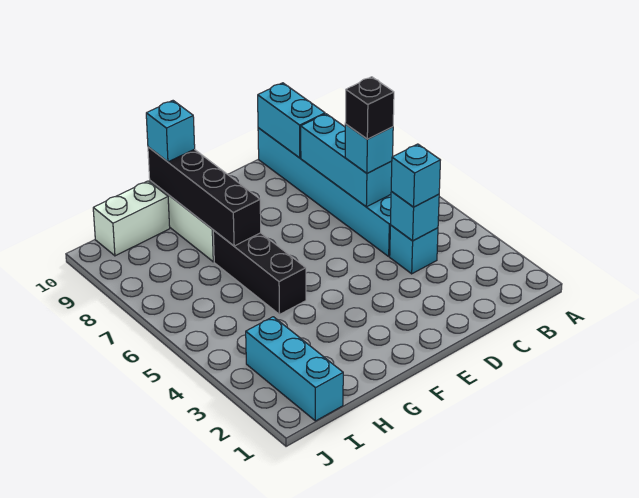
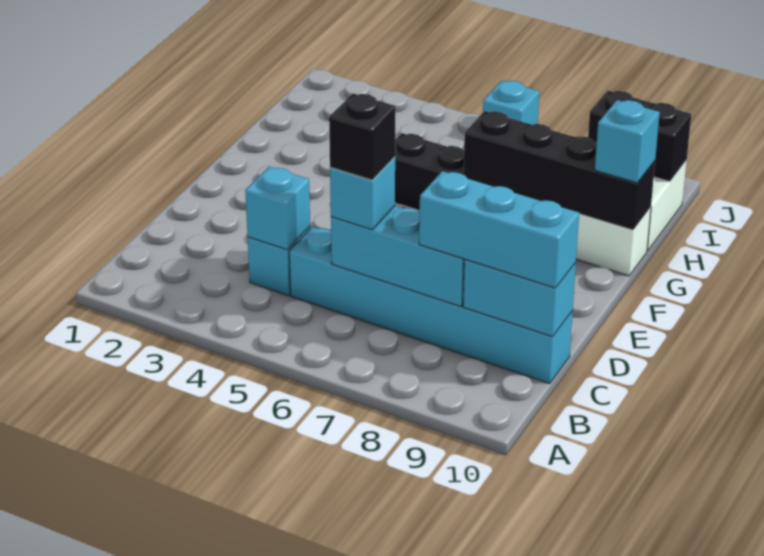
cyan 1x1 brick [391,144,440,207] -> cyan 1x1 brick moved to [483,81,539,125]
cyan 1x3 brick [246,317,343,421] -> cyan 1x3 brick moved to [419,171,579,288]
none -> black 1x2 brick [588,91,691,182]

